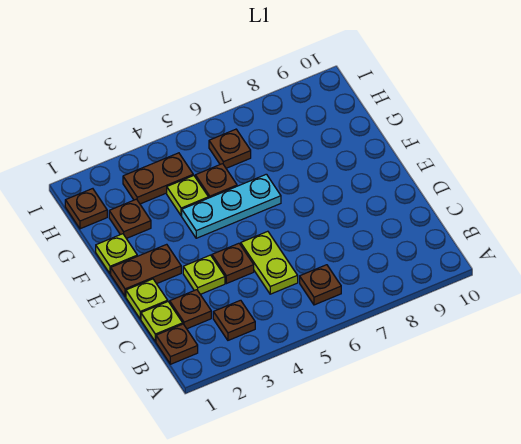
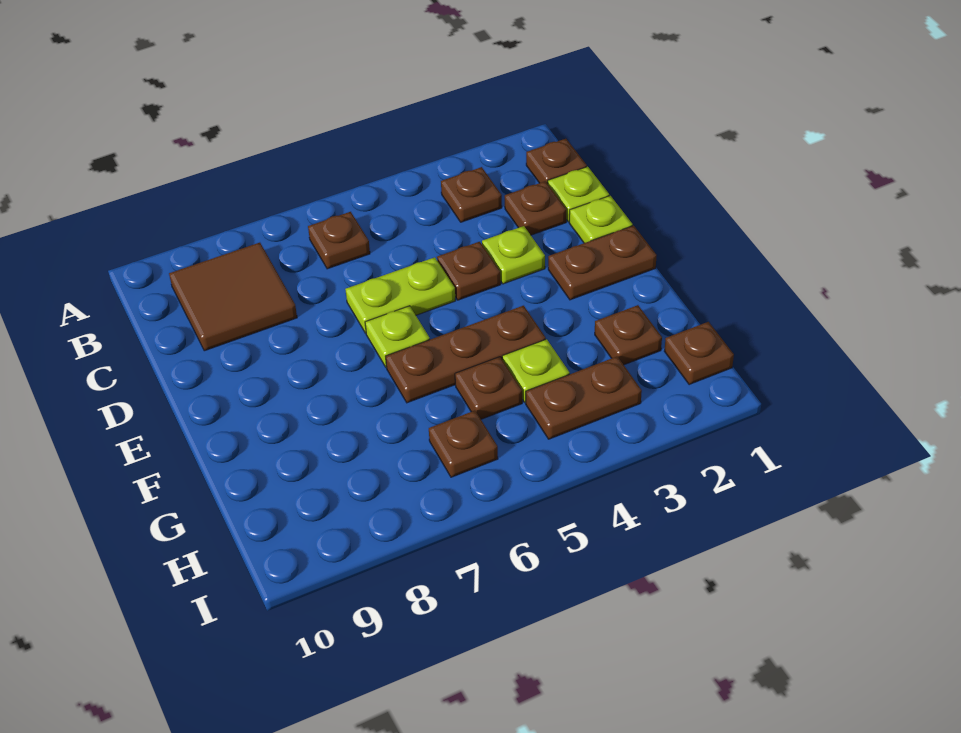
none -> brown 2x2 tile [169,243,297,351]
lime 1x2 plate [241,231,298,294] -> lime 1x2 plate turned to [345,257,455,333]
lime 1x1 plate [96,234,137,274] -> lime 1x1 plate moved to [365,306,430,367]
cyan 1x3 plate [182,174,281,238] -> brown 1x3 plate [386,306,546,403]

